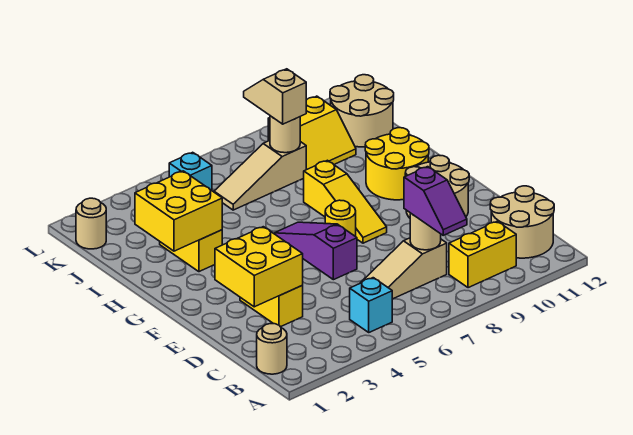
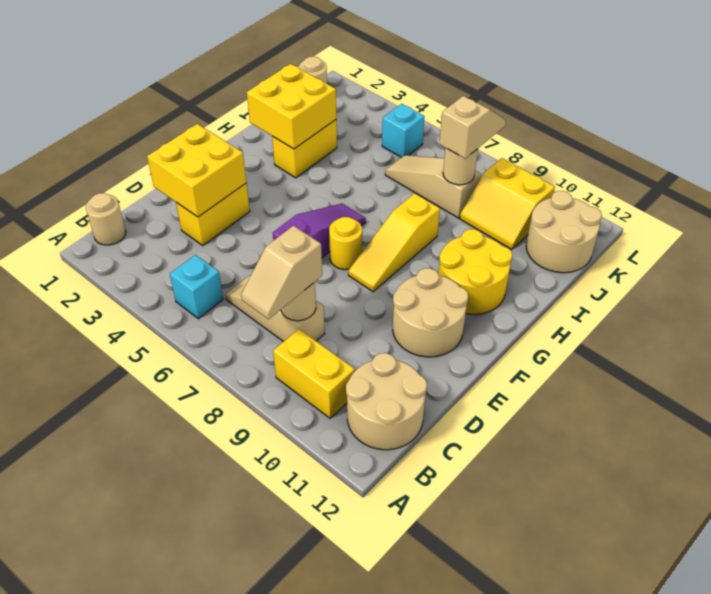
purple 1x2 slope [404,167,467,235] -> tan 1x2 slope [241,226,322,319]

